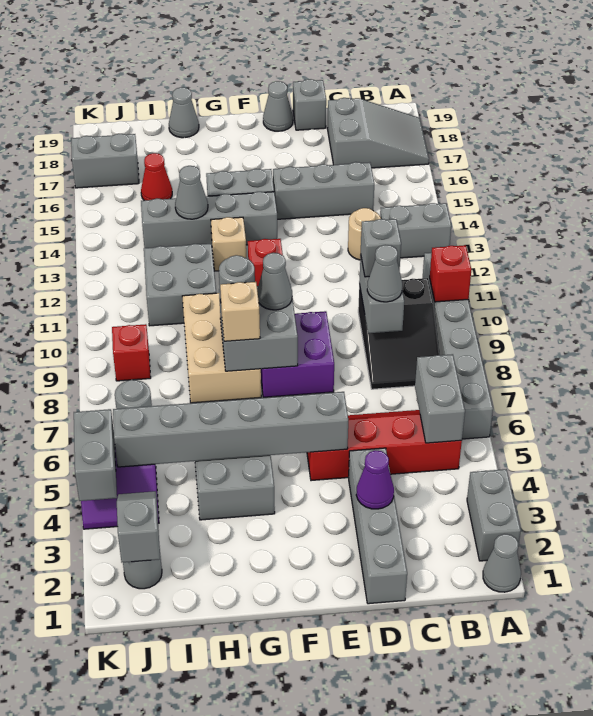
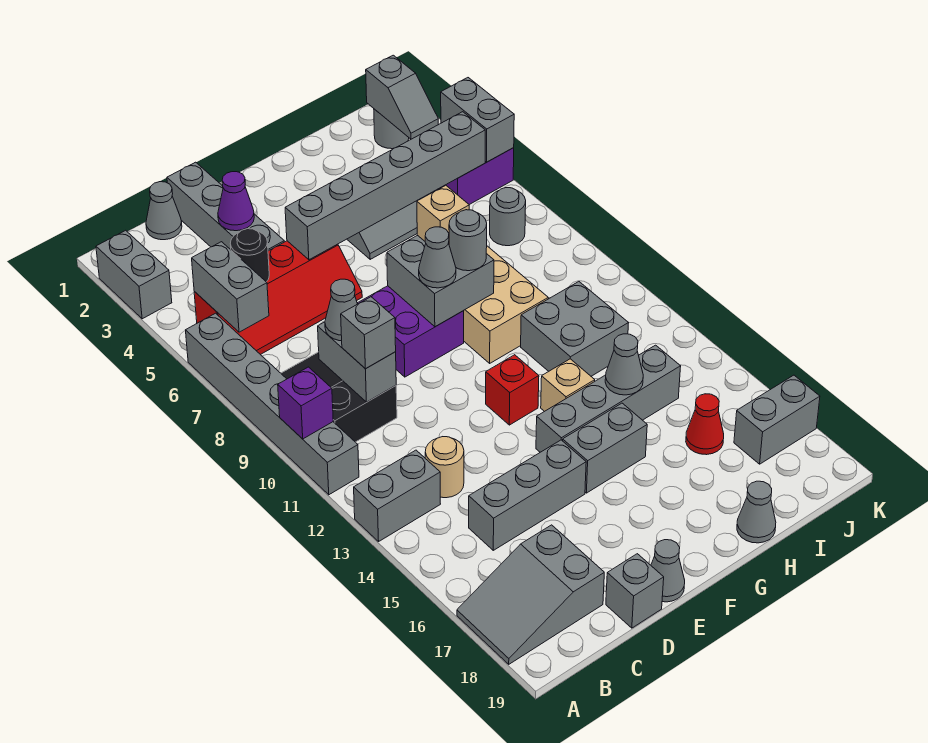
grey 1x1 cone [483,534,521,592] -> grey 1x1 cone moved to [146,182,182,240]
red 1x1 brick [430,245,471,302] -> purple 1x1 brick [278,367,333,439]
none -> black 1x1 round brick [230,229,269,282]
red 1x1 brick [112,324,151,381] -> none

